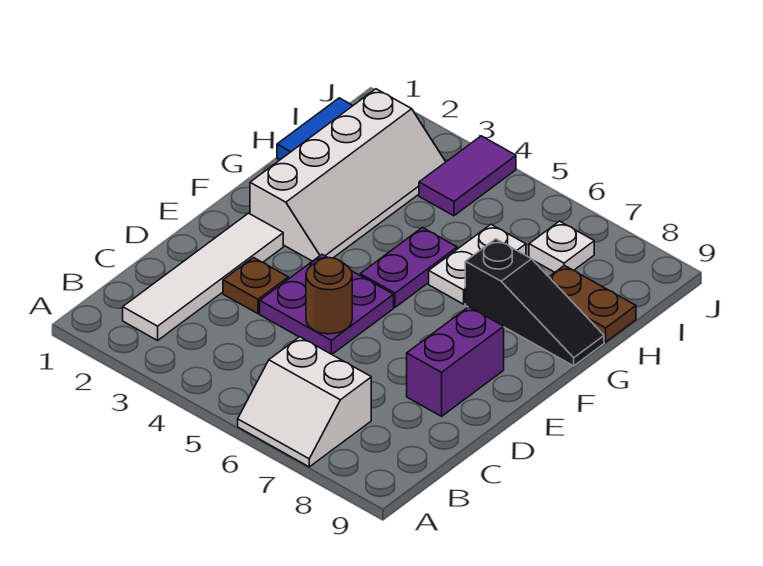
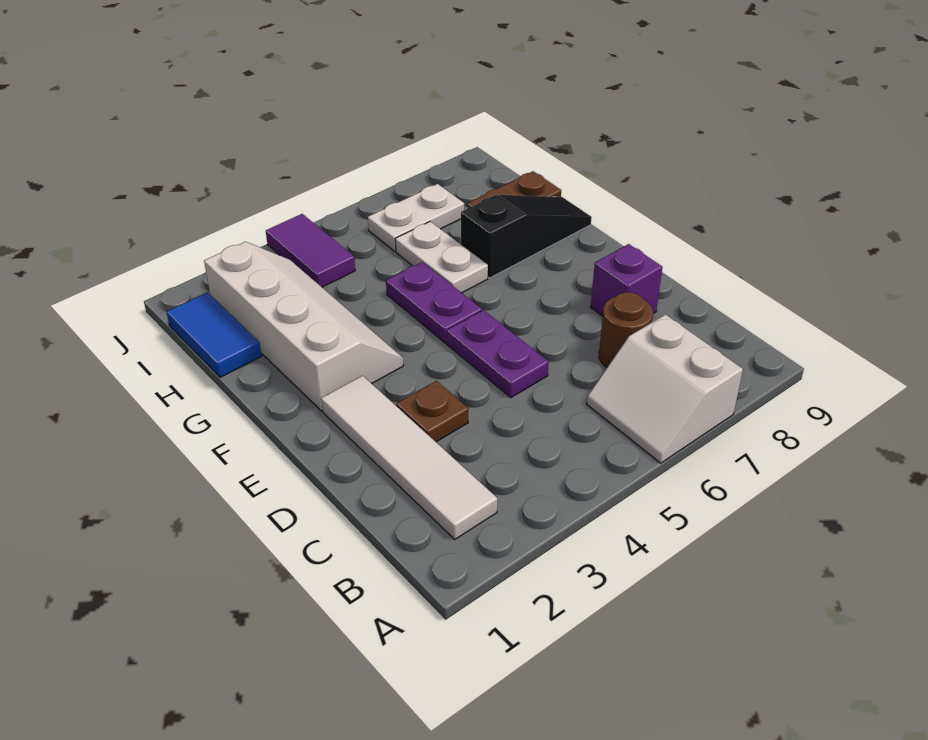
white 2x2 slope [238,337,371,467] -> white 2x2 slope turned to [587,315,743,463]
purple 2x2 plate [260,255,394,354] -> purple 1x2 plate [447,310,549,397]
brown 1x1 round brick [306,258,352,334] -> brown 1x1 round brick moved to [599,292,653,367]
purple 1x2 brick [407,307,504,416] -> purple 1x1 brick [591,244,662,316]
white 1x1 plate [529,221,594,272] -> white 1x2 plate [368,184,464,251]

